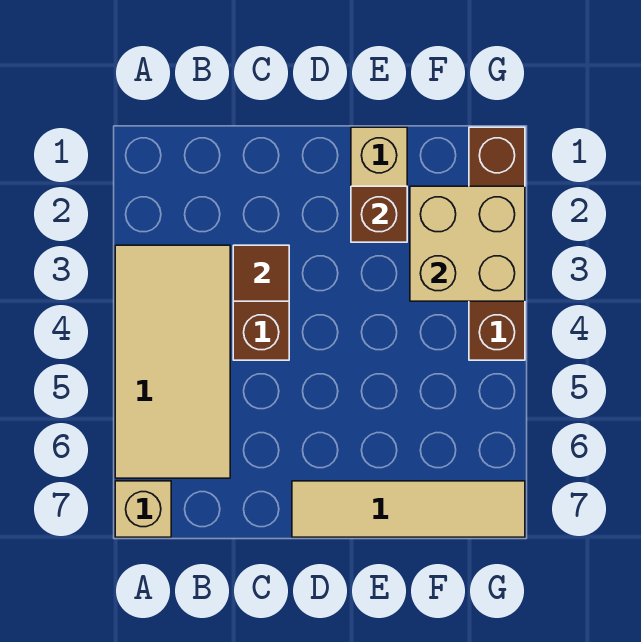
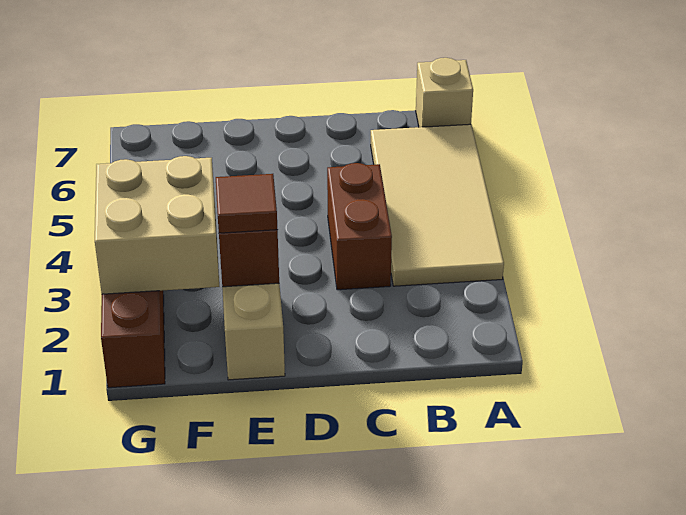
brown 1x1 tile [233,245,289,301] -> brown 1x1 tile moved to [216,174,278,233]
tan 1x4 tile [292,481,525,537] -> none

